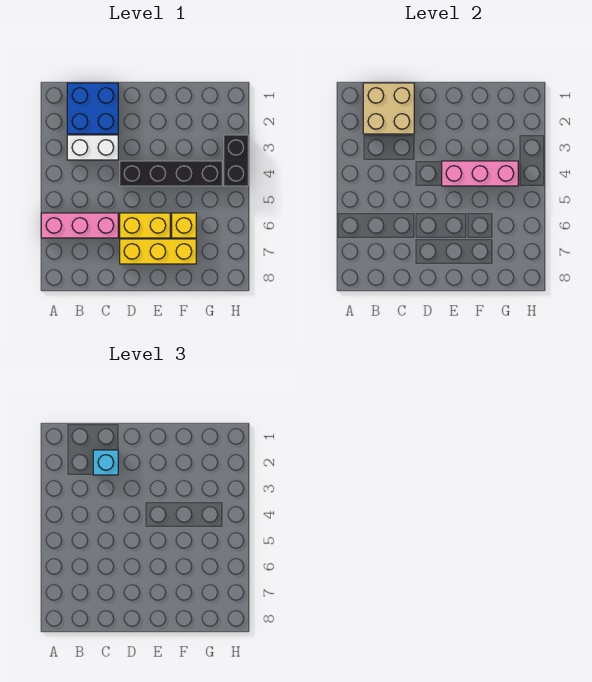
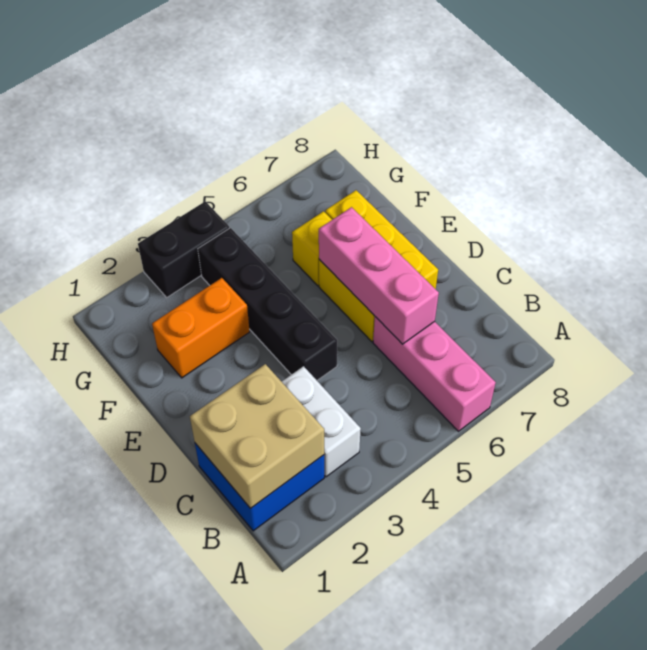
cyan 1x1 brick [93,450,118,475] -> none
pink 1x3 brick [442,161,518,186] -> pink 1x3 brick moved to [319,207,439,344]
none -> orange 1x2 brick [152,278,250,378]

